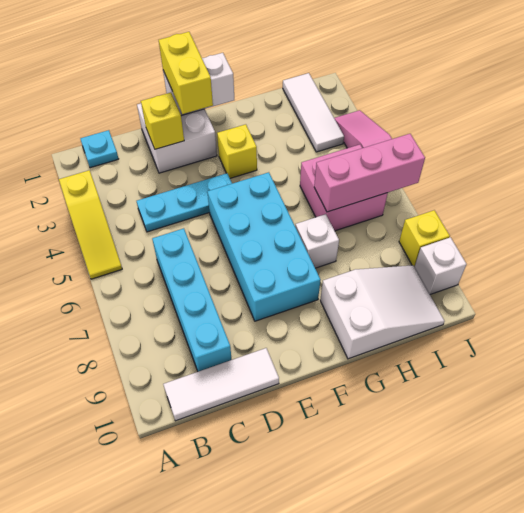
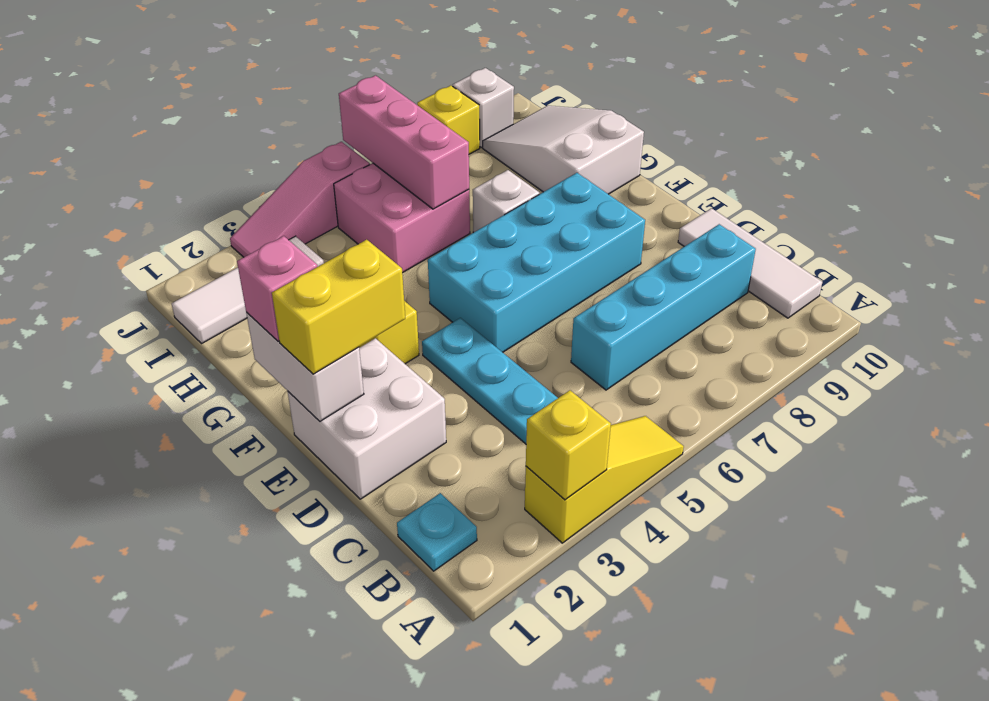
yellow 1x1 brick [141,93,184,149] -> yellow 1x1 brick moved to [526,390,611,500]
none -> pink 1x1 brick [237,236,317,341]

